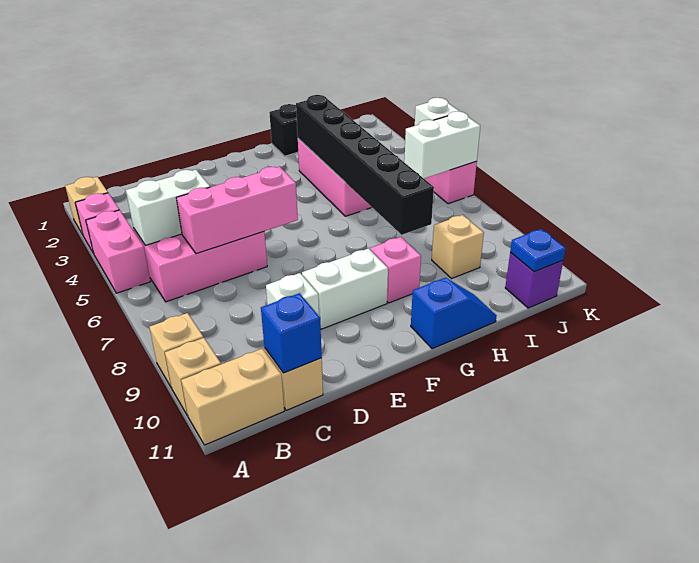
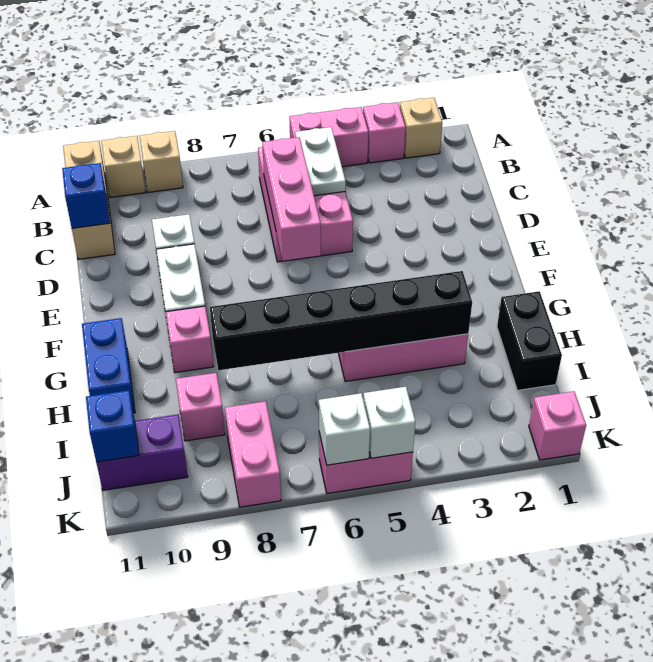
white 1x2 brick [126,170,210,246] -> white 1x2 plate [295,127,346,196]
blue 1x2 slope [411,278,497,349] -> blue 1x2 brick [82,318,135,413]
tan 1x1 brick [432,215,484,278] -> pink 1x1 brick [176,373,225,441]
white 1x2 brick [404,111,480,178] -> white 1x1 brick [319,393,370,465]
none -> pink 1x2 brick [225,401,281,507]
purple 1x1 brick [505,253,563,308] -> purple 1x2 brick [96,414,188,490]
blue 1x1 plate [510,229,566,272] -> blue 1x1 brick [86,390,139,462]
none -> pink 1x1 brick [529,391,586,460]

